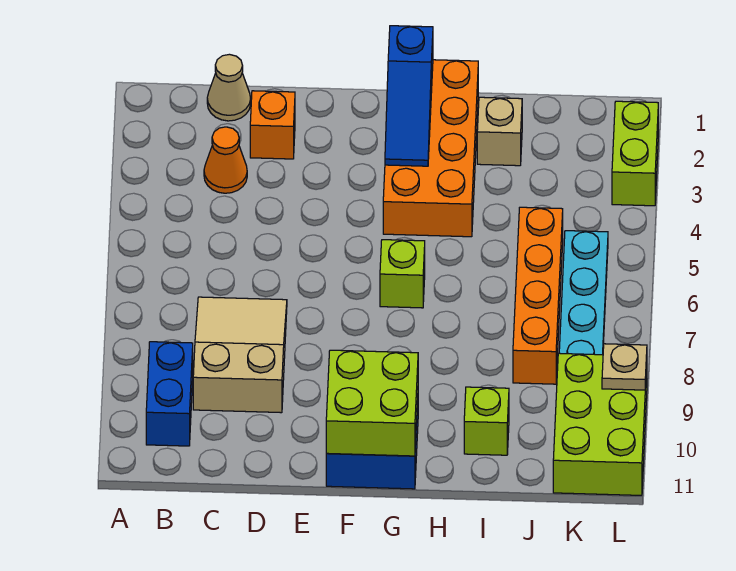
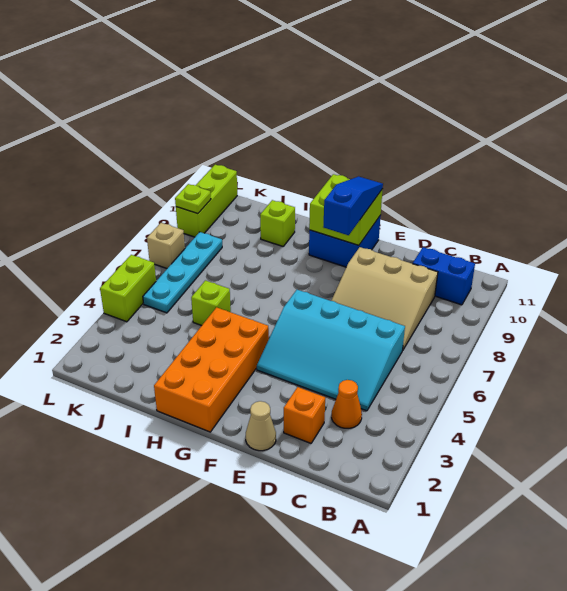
blue 1x2 brick [146,342,193,446] -> blue 1x2 brick turned to [413,247,475,305]
tan 1x1 cone [207,54,251,121] -> tan 1x1 cone moved to [246,401,276,451]
none -> cyan 3x4 slope [257,290,405,411]
tan 2x3 slope [193,297,287,413] -> tan 3x3 slope [331,247,438,350]
blue 1x3 slope [385,26,433,166] -> blue 1x3 slope moved to [323,176,383,235]
lime 1x1 brick [380,240,425,308] -> lime 1x1 brick moved to [191,280,231,326]
tan 1x1 brick [477,97,522,166] -> tan 1x1 brick moved to [147,223,185,268]
orange 1x4 brick [513,207,563,384] -> none
lime 2x3 brick [553,353,647,495] -> lime 1x3 brick [176,165,237,237]
lime 1x2 brick [612,101,658,206] -> lime 1x2 brick moved to [100,255,156,322]
tan 1x1 plate [602,344,647,390] -> lime 1x1 plate [175,184,211,214]

